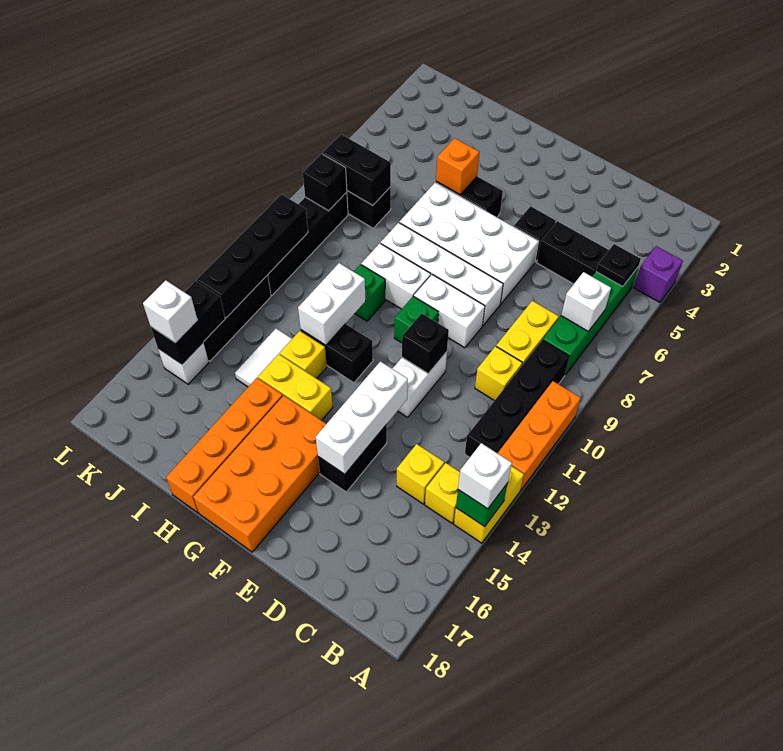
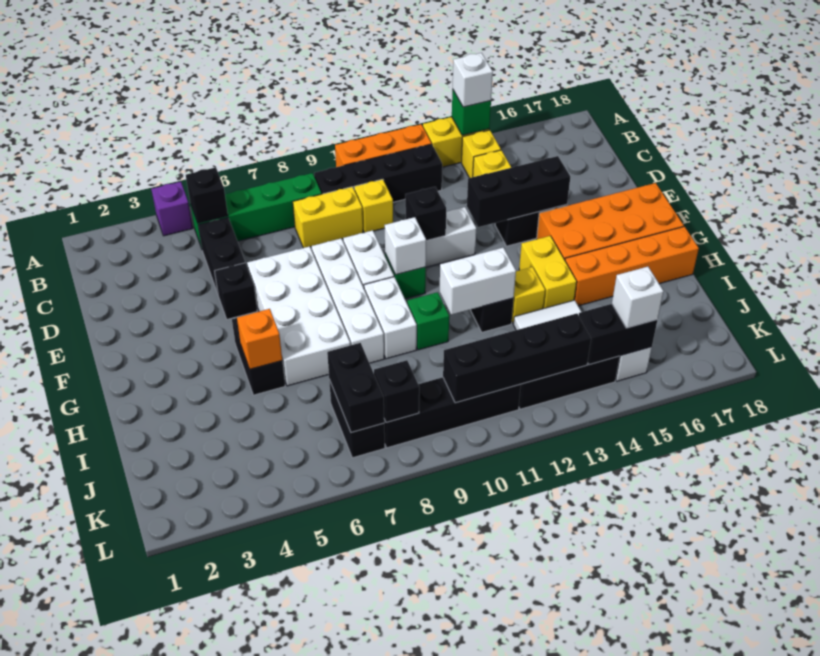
black 1x1 plate [596,244,641,287] -> black 1x1 brick [186,167,228,223]
white 1x1 brick [561,272,611,331] -> white 1x1 brick moved to [385,217,426,275]
white 1x3 brick [316,361,408,474] -> black 1x3 brick [467,156,570,227]

